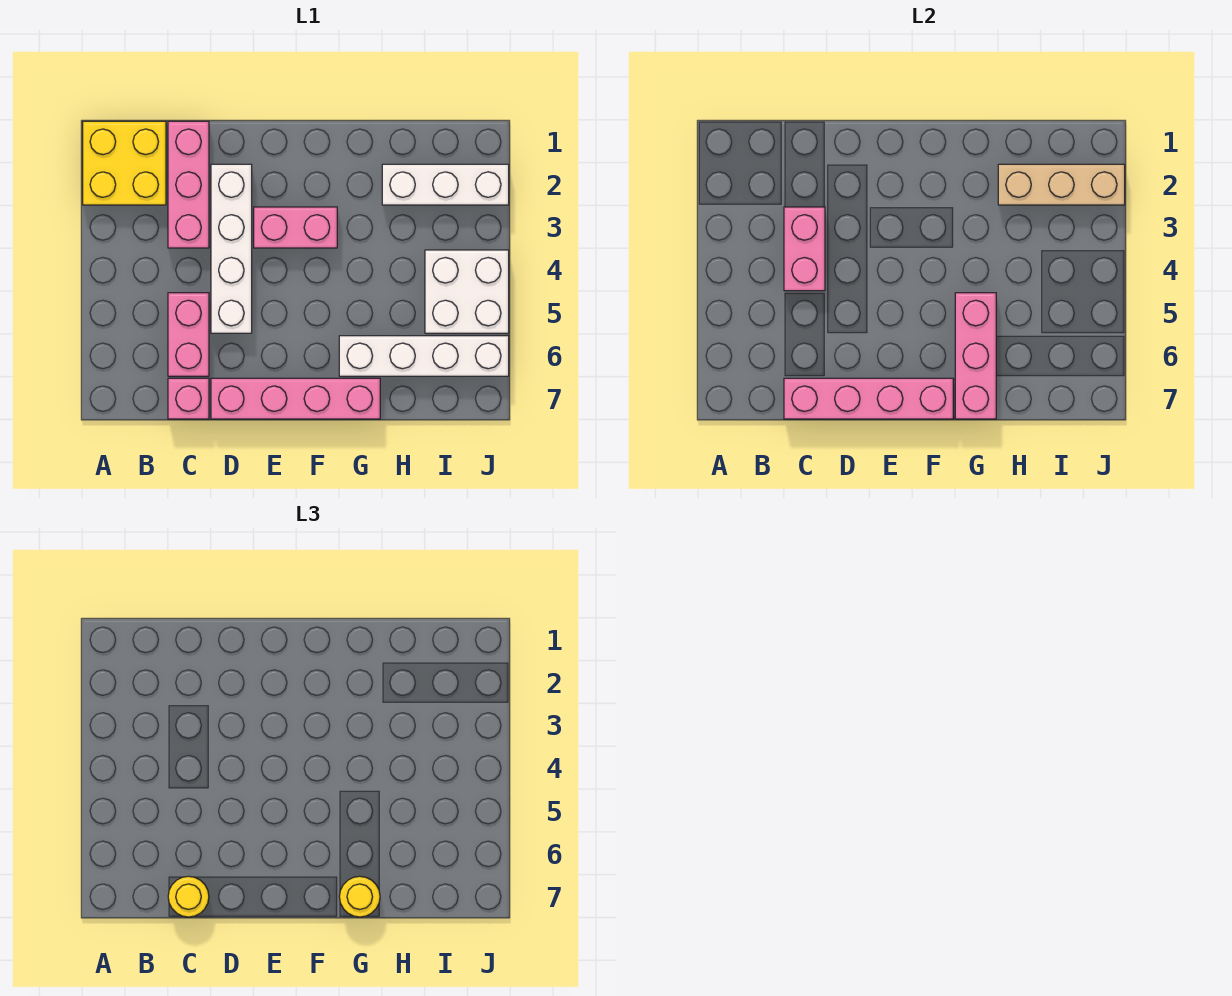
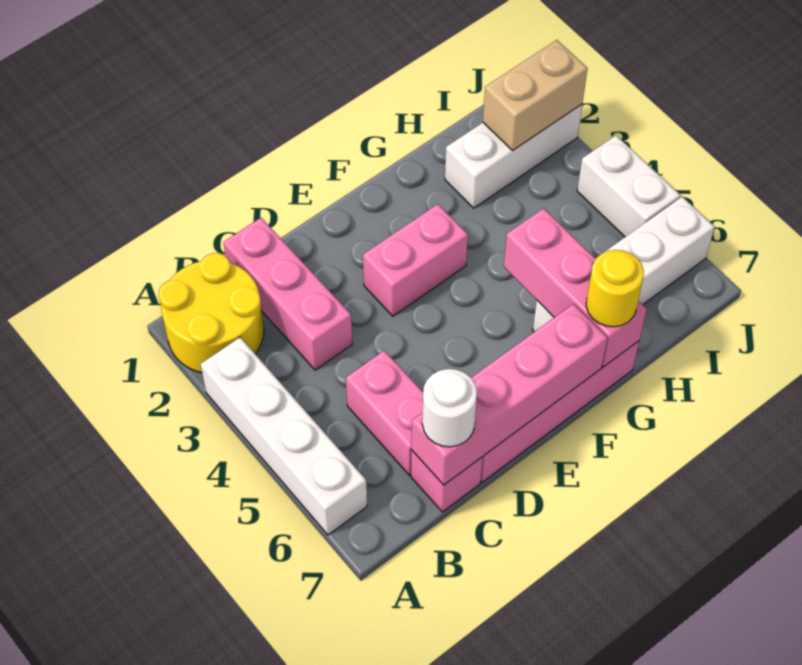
yellow 2x2 brick [83,121,166,205] -> yellow 2x2 round brick [159,253,264,373]
pink 1x2 brick [784,207,825,291] -> none
yellow 1x1 round brick [168,876,209,917] -> white 1x1 round brick [422,369,477,447]
white 1x4 brick [211,164,252,333] -> white 1x4 brick moved to [201,337,367,535]
tan 1x3 brick [998,164,1125,205] -> tan 1x2 brick [483,40,588,150]
white 2x2 brick [425,250,509,333] -> white 1x2 brick [577,135,680,237]

